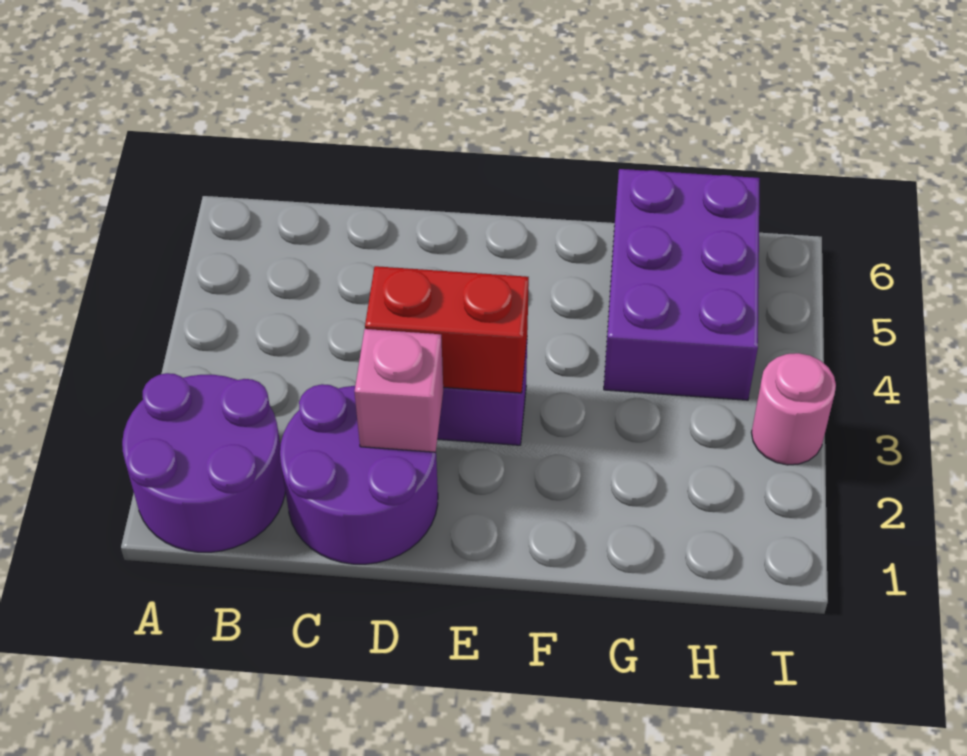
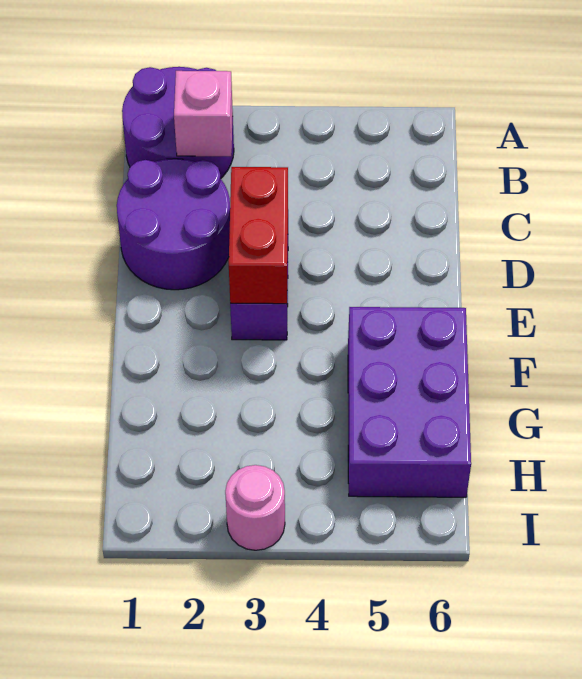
pink 1x1 brick [355,329,443,452] -> pink 1x1 brick moved to [174,71,233,156]
purple 2x3 brick [604,169,760,400] -> purple 2x3 brick turned to [348,307,471,497]

